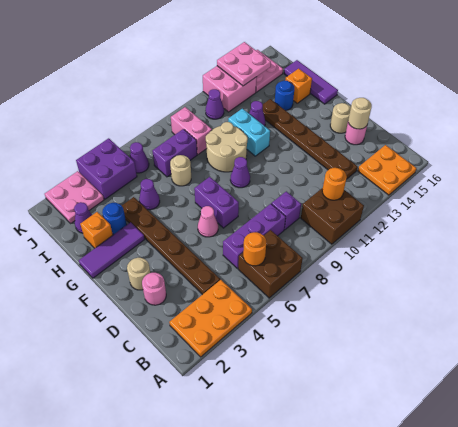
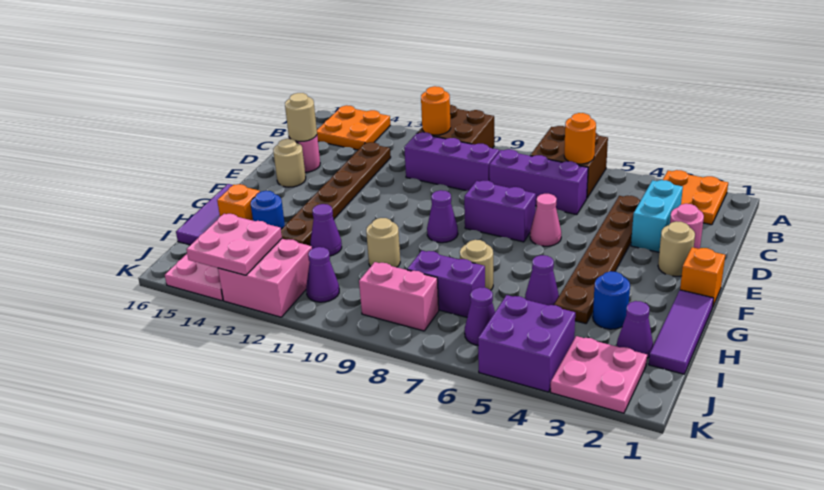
orange 2x3 plate [169,280,252,357] -> orange 2x2 plate [663,170,728,225]
purple 1x1 brick [271,191,301,230] -> purple 1x3 brick [404,132,499,191]
purple 1x2 brick [194,177,239,228] -> purple 1x2 brick turned to [464,181,536,242]
purple 1x3 tile [79,222,145,278] -> purple 1x3 tile turned to [649,290,714,374]
tan 2x2 round brick [206,122,248,172] -> tan 1x1 round brick [366,218,400,267]
cyan 1x2 brick [228,109,270,156] -> cyan 1x2 brick moved to [631,180,683,252]
orange 1x1 brick [80,212,113,248] -> orange 1x1 brick moved to [680,247,725,306]
pink 1x2 brick [171,107,212,154] -> pink 1x2 brick turned to [359,262,439,331]

